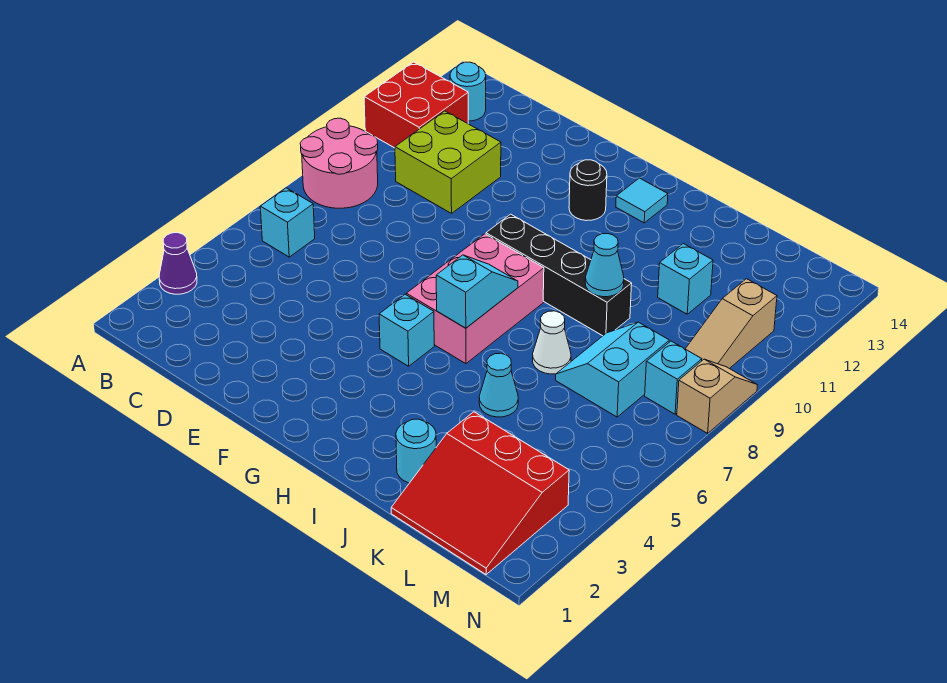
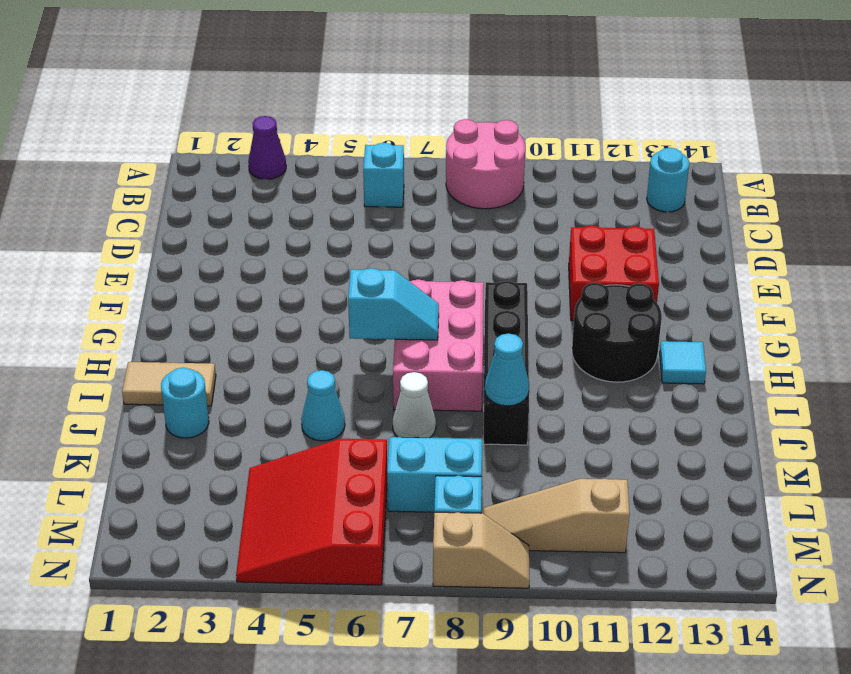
red 2x2 brick [364,62,468,148] -> red 2x2 brick moved to [569,226,659,321]
lime 2x2 brick [395,111,501,213] -> none
cyan 1x1 brick [379,294,434,366] -> none
pink 2x3 brick [406,234,544,364] -> pink 2x3 brick turned to [393,279,484,411]
black 1x1 round brick [569,160,607,221] -> black 2x2 round brick [572,283,662,382]
none -> tan 1x2 tile [122,362,216,406]
red 3x3 slope [391,412,569,575] -> red 3x3 slope moved to [236,438,387,585]
cyan 1x1 brick [658,244,713,314] -> none

